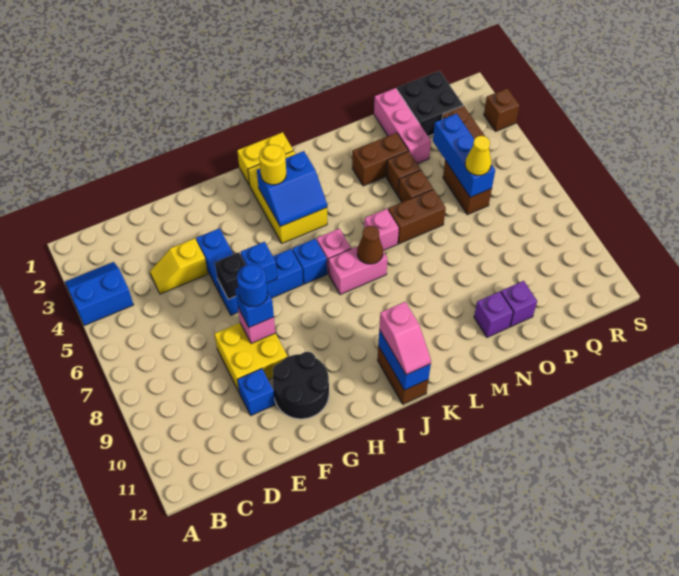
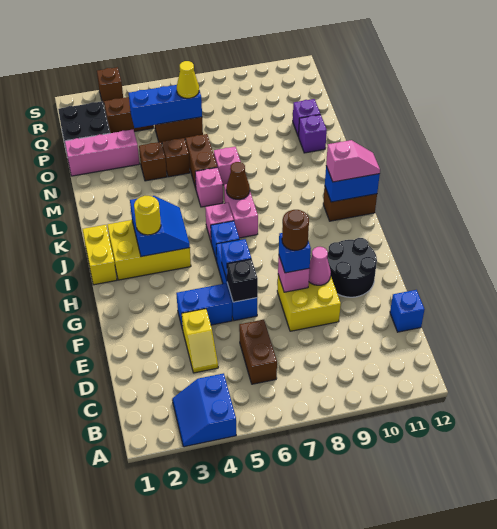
blue 1x1 brick [237,369,275,415] -> blue 1x1 brick moved to [390,290,425,332]
blue 1x1 round brick [237,264,268,306] -> brown 1x1 round brick [282,210,309,251]
none -> pink 1x1 cone [309,247,331,285]
brown 1x2 brick [352,133,408,186] -> brown 1x2 brick moved to [239,320,277,384]
none -> pink 1x1 brick [214,147,241,185]

